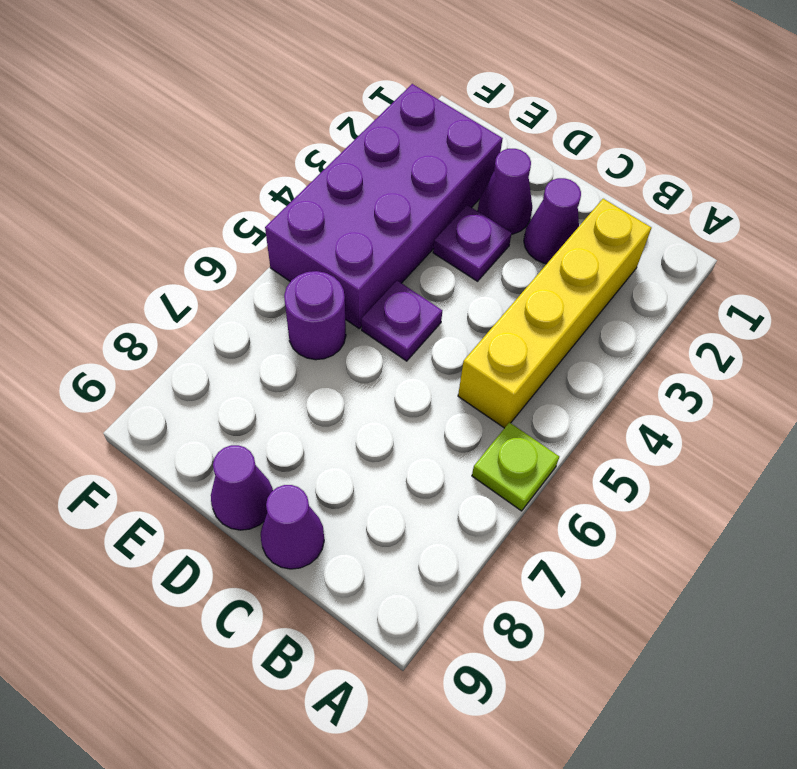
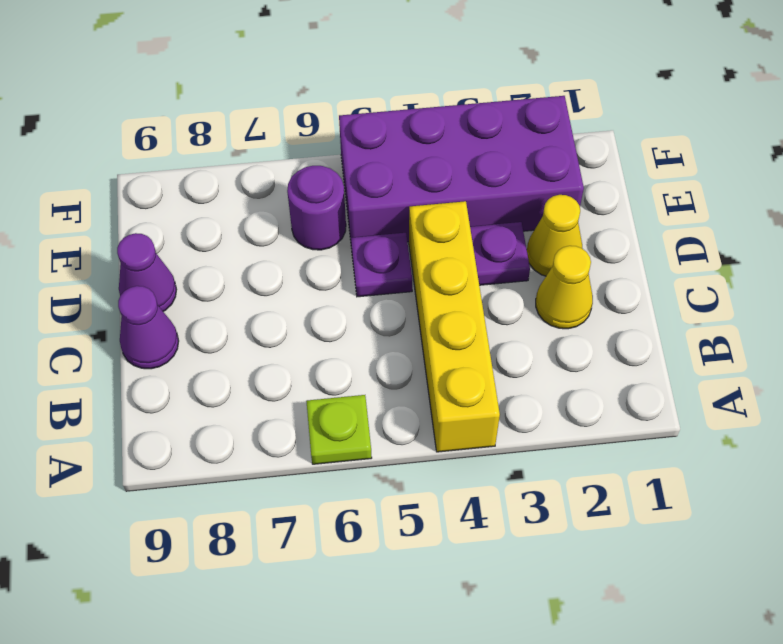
yellow 1x4 brick [458,199,651,428] -> yellow 1x4 brick turned to [409,201,500,452]
purple 1x1 cone [524,178,581,264] -> yellow 1x1 cone [536,246,593,329]
purple 1x1 cone [478,149,532,234] -> yellow 1x1 cone [527,195,582,276]

